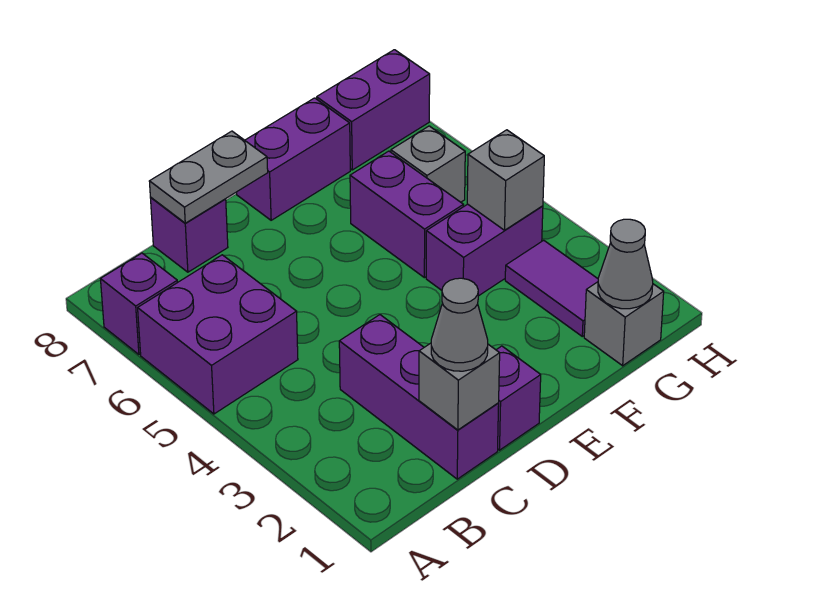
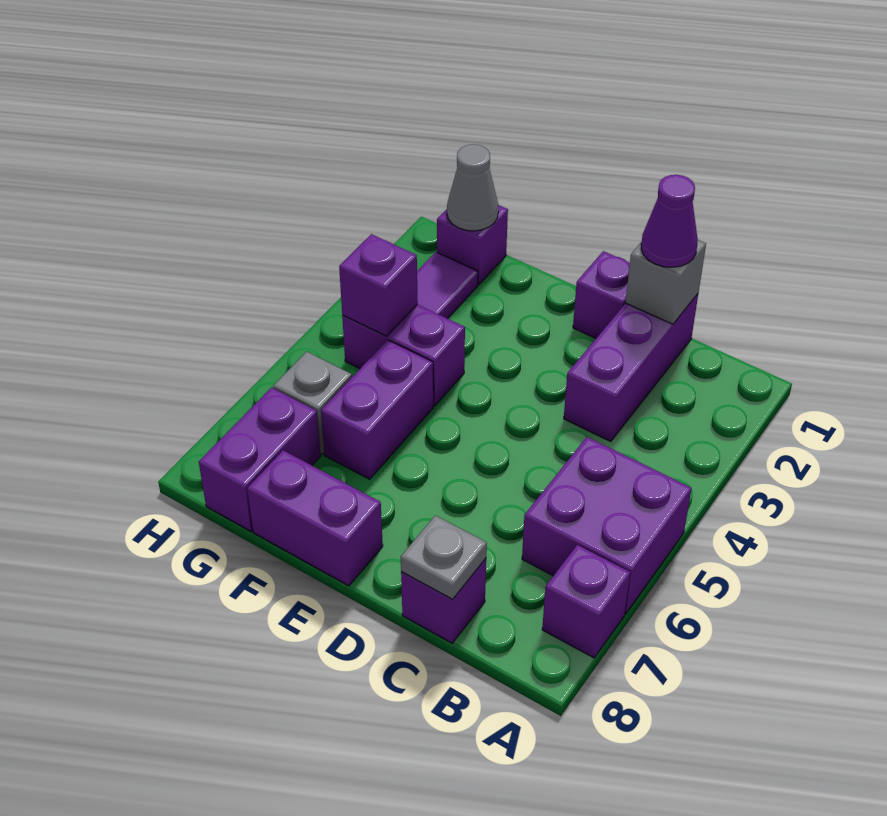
grey 1x1 cone [431,278,488,371] -> purple 1x1 cone [641,175,698,267]
grey 1x2 plate [149,131,268,223] -> grey 1x1 plate [401,515,487,599]
grey 1x1 brick [584,282,664,366] -> purple 1x1 brick [437,205,508,284]
grey 1x1 brick [467,130,544,230] -> purple 1x1 brick [339,234,418,336]
purple 1x2 brick [317,50,430,170] -> purple 1x2 brick turned to [199,388,321,531]

